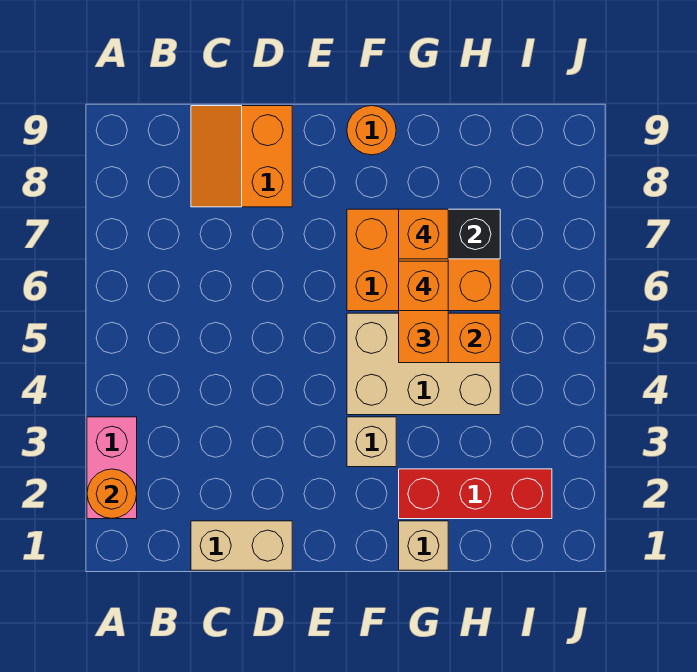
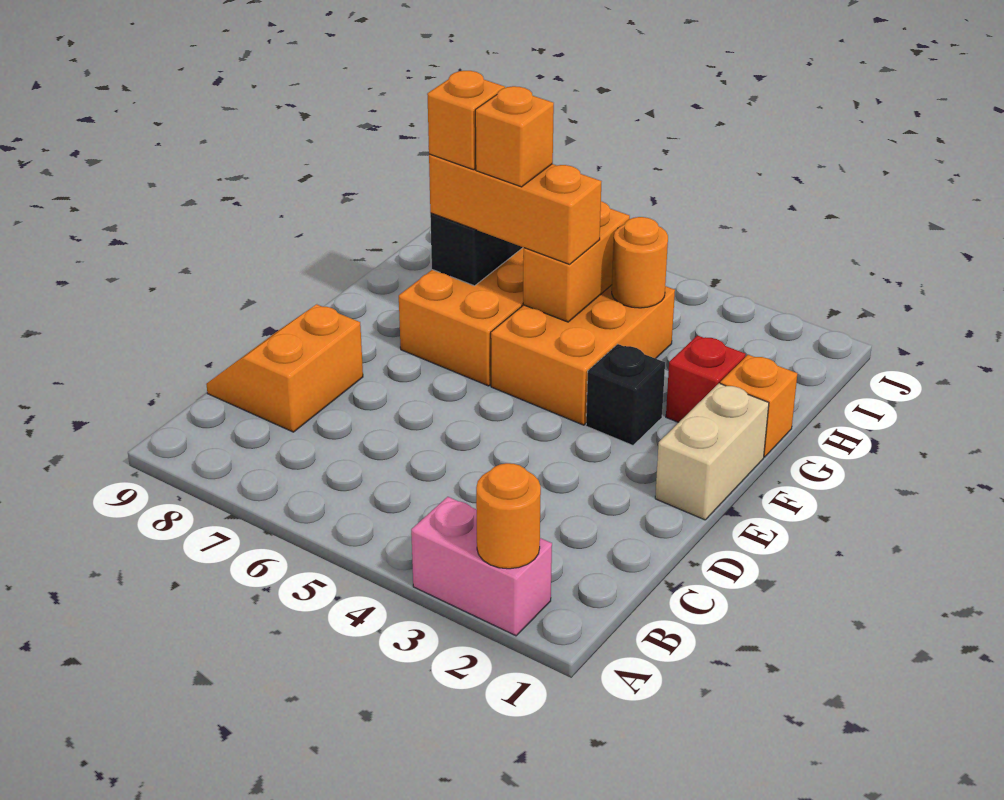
tan 1x2 brick [191,521,292,570] -> tan 1x2 brick moved to [655,383,769,520]
orange 2x2 slope [191,106,292,207] -> orange 2x2 slope turned to [206,304,363,432]
tan 1x1 brick [347,417,396,467] -> black 1x1 brick [586,344,665,445]
tan 2x3 brick [347,313,500,415] -> orange 2x3 brick [491,285,675,425]
orange 1x1 round brick [347,106,396,155] -> orange 1x1 round brick moved to [612,217,668,308]
tan 1x1 brick [399,521,448,570] -> orange 1x1 brick [720,355,797,457]
red 1x3 brick [399,469,552,519] -> red 1x1 brick [666,336,746,422]

